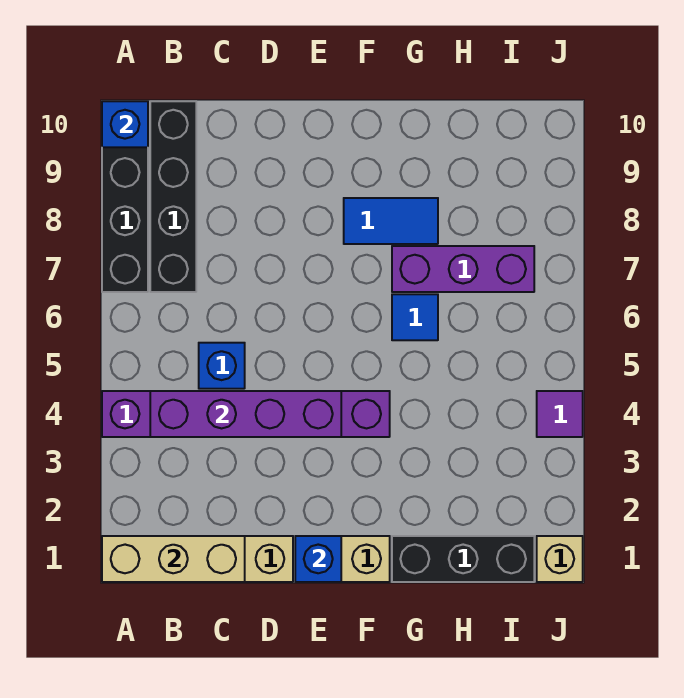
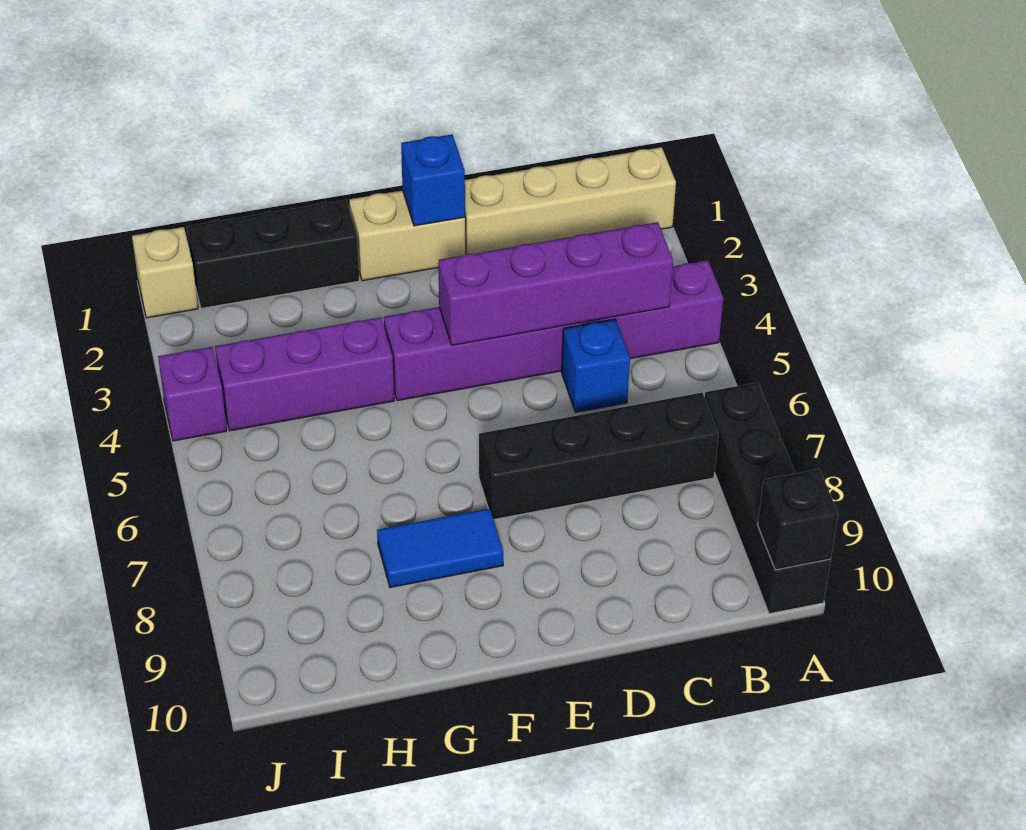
tan 1x3 brick [102,536,245,582] -> none
blue 1x1 brick [102,101,148,147] -> black 1x1 brick [758,469,838,570]
black 1x4 brick [150,101,196,292] -> black 1x4 brick turned to [479,393,719,520]
blue 1x1 tile [392,294,438,340] -> none
purple 1x3 brick [392,246,534,292] -> purple 1x3 brick moved to [215,317,394,431]
purple 1x1 tile [537,391,583,437] -> purple 1x1 brick [158,347,227,441]

